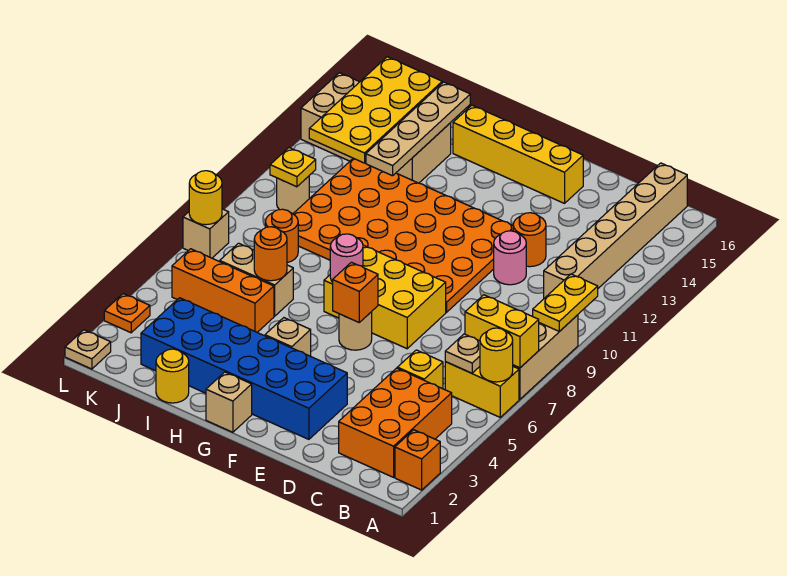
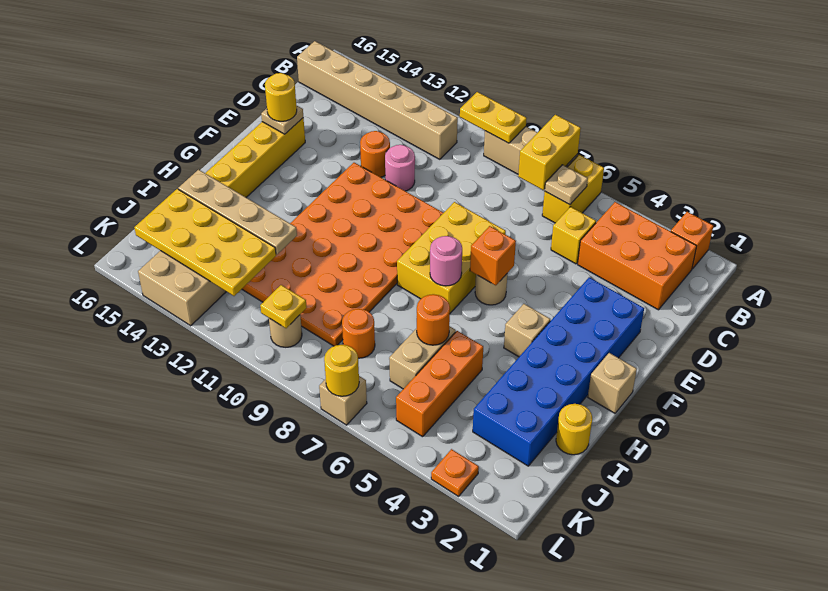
yellow 1x1 round brick [480,328,513,382] -> yellow 1x1 round brick moved to [265,73,297,121]
tan 1x1 plate [65,330,111,369] -> tan 1x1 plate moved to [261,105,303,134]

